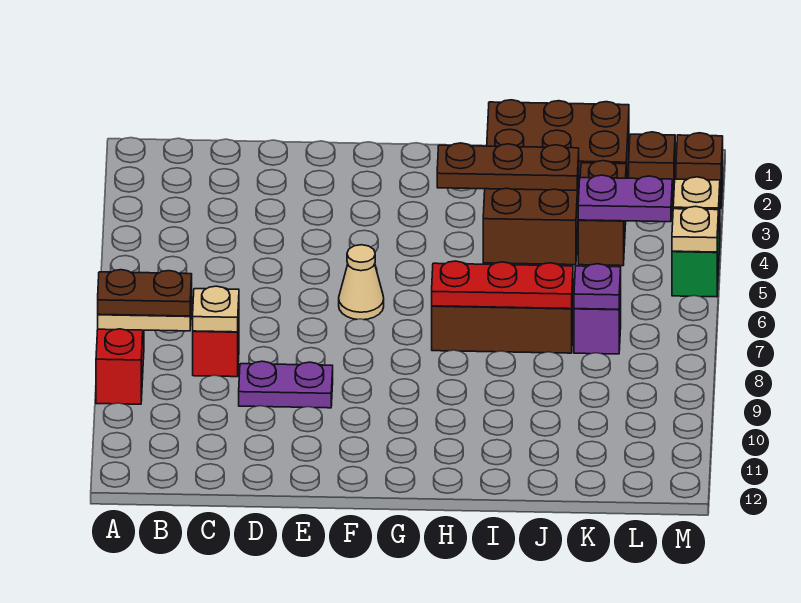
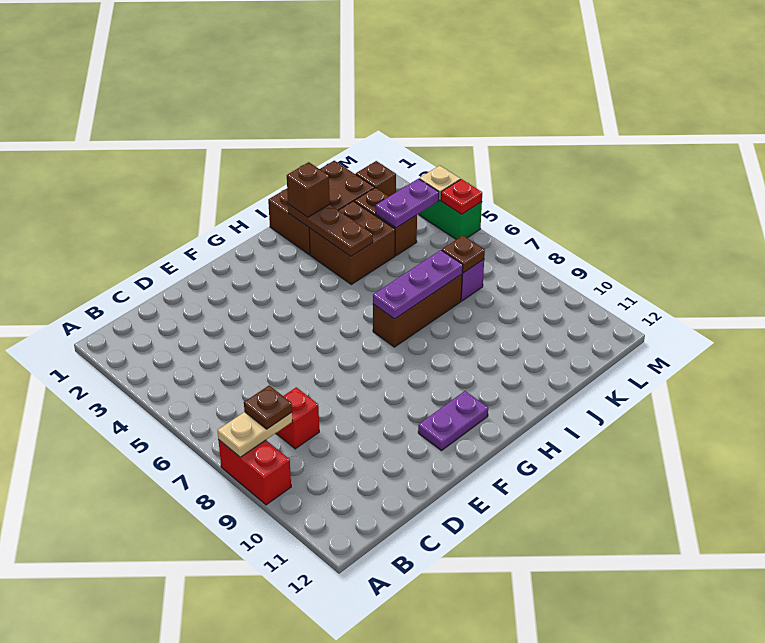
brown 1x2 plate [98,270,192,316] -> brown 1x1 plate [244,385,292,429]
tan 1x1 plate [193,286,239,332] -> none
purple 1x2 plate [239,361,333,408] -> purple 1x2 plate moved to [418,391,488,451]
tan 1x1 cone [339,245,384,320] -> none
brown 1x3 plate [437,143,579,190] -> brown 1x3 plate turned to [288,204,373,256]
red 1x3 plate [432,261,573,309] -> purple 1x3 plate [373,250,463,319]
purple 1x1 plate [574,264,621,309] -> brown 1x1 plate [442,236,485,273]
brown 1x1 brick [676,133,723,208] -> brown 1x1 brick moved to [287,162,330,217]
tan 1x1 plate [672,207,719,252] -> red 1x1 plate [441,179,482,214]

